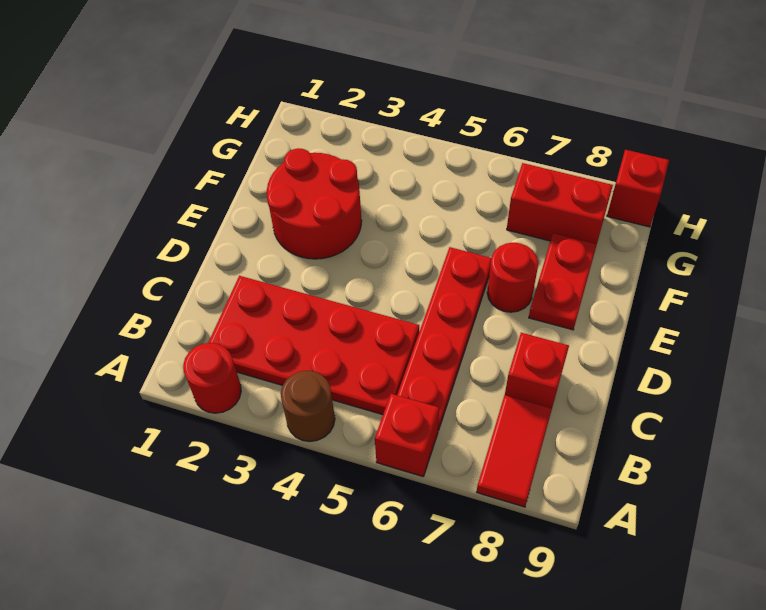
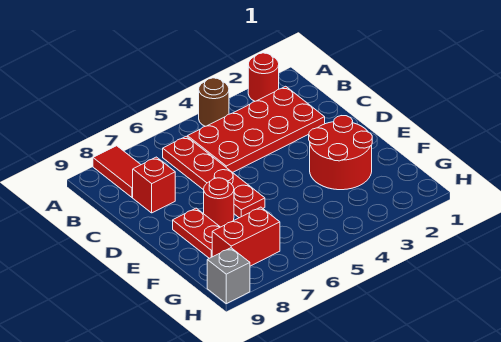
red 1x1 brick [375,394,439,476] -> none
red 1x1 brick [607,150,669,227] -> grey 1x1 brick [207,248,250,304]

